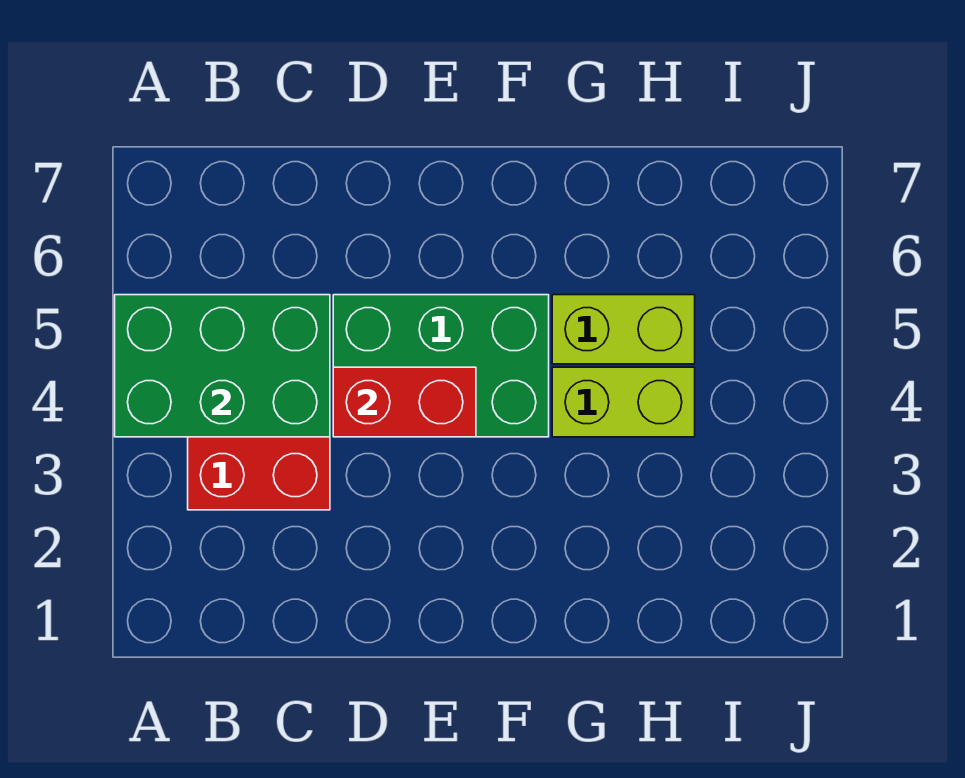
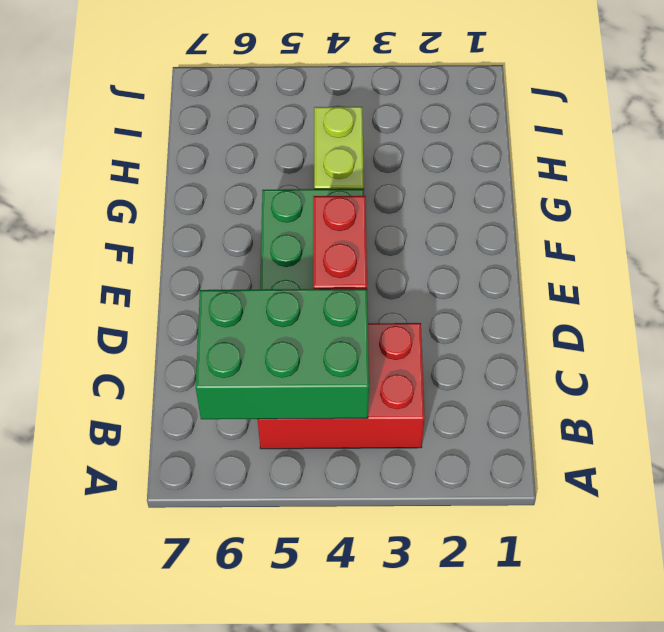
green 2x3 brick [115,295,330,437] -> green 2x3 brick turned to [196,289,369,419]
lime 1x2 brick [552,295,695,364] -> none

